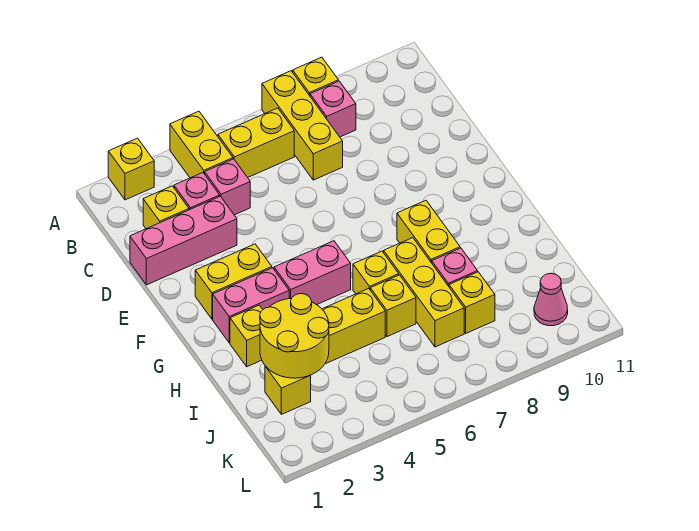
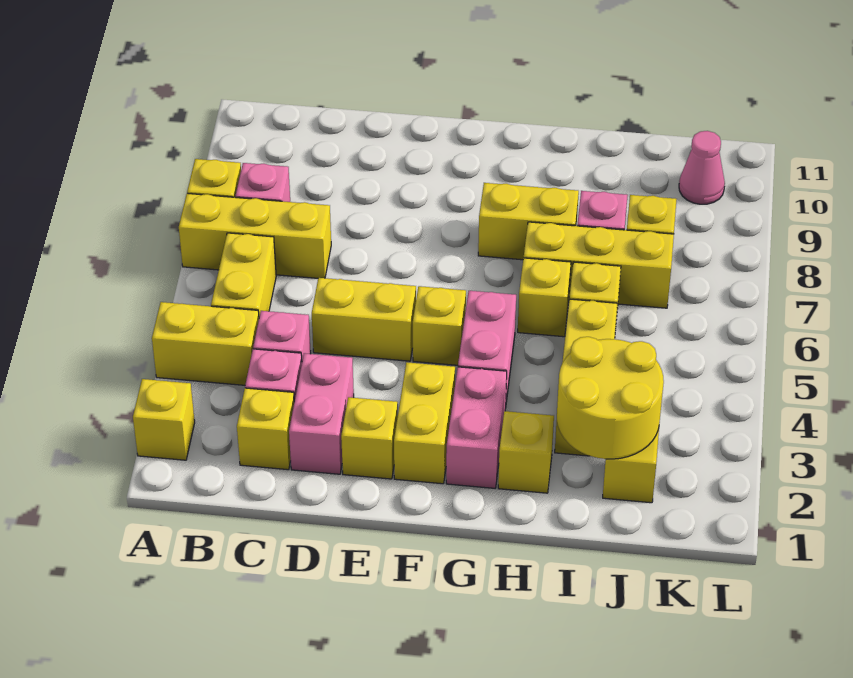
pink 1x3 brick [130,196,237,285] -> pink 1x2 brick [289,353,354,474]
none -> yellow 1x2 brick [312,278,416,361]
none -> yellow 1x1 brick [341,397,398,479]
none -> yellow 1x1 brick [413,286,466,365]

